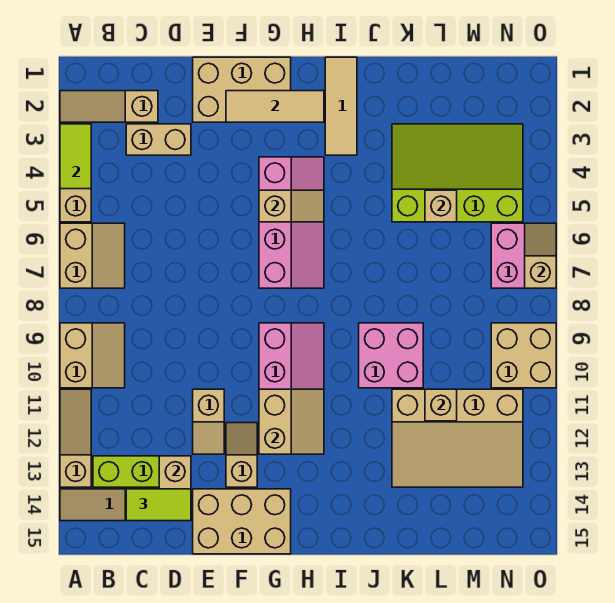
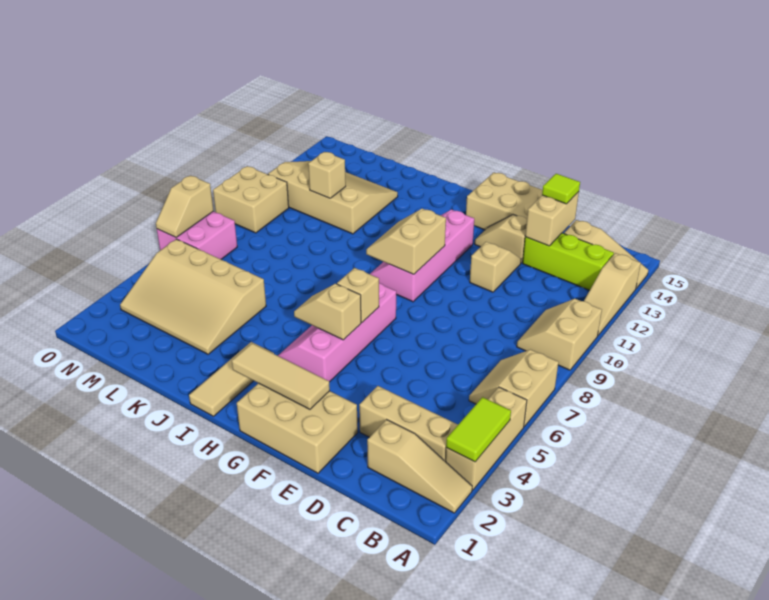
tan 1x2 brick [126,124,191,155] -> tan 1x3 brick [359,386,458,461]
lime 1x2 tile [126,489,191,521] -> lime 1x1 tile [542,174,580,204]
tan 1x2 slope [226,423,257,487] -> tan 1x2 slope turned to [475,215,527,263]
tan 2x2 slope [259,389,324,454] -> tan 2x2 slope moved to [366,209,446,274]
pink 2x2 brick [359,323,423,388] -> none
lime 3x4 slope [392,124,523,222] -> tan 3x4 slope [120,239,266,354]
tan 1x1 brick [425,190,457,222] -> tan 1x1 brick moved to [337,268,379,323]

